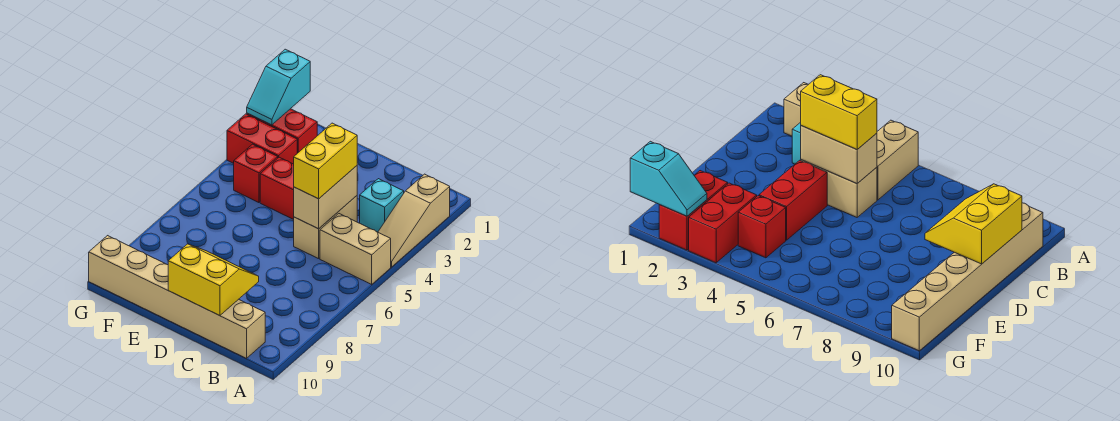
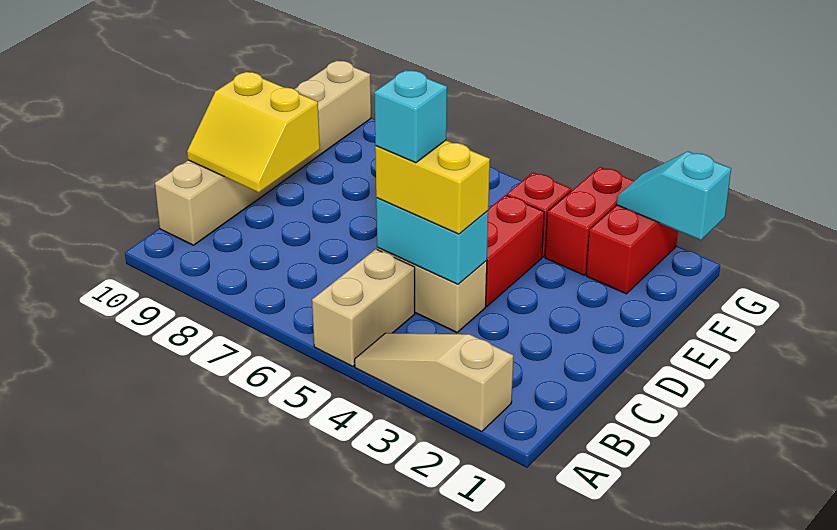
cyan 1x1 brick [360,179,404,232] -> cyan 1x1 brick moved to [374,70,447,163]
tan 1x2 brick [294,166,357,229] -> cyan 1x2 brick [376,198,488,284]
yellow 2x2 slope [168,244,259,316] -> yellow 2x2 slope turned to [187,72,320,192]

